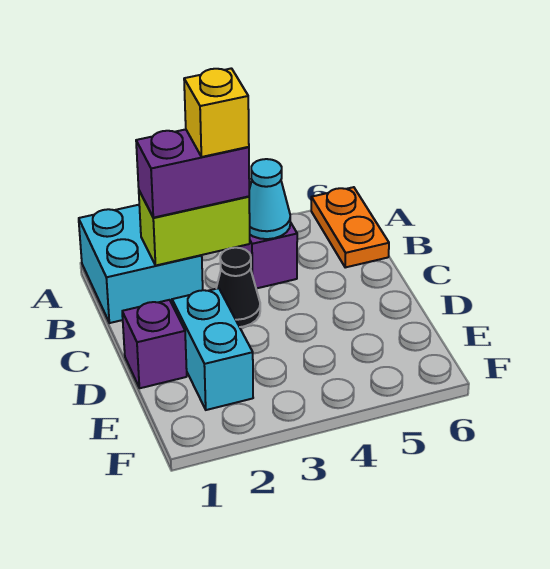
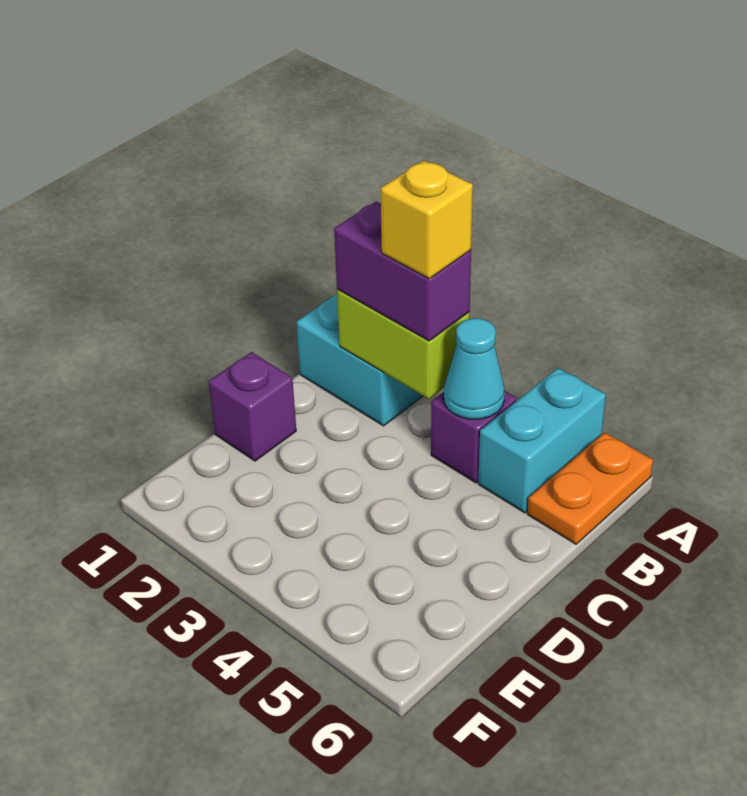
black 1x1 cone [216,248,260,327] -> none
cyan 1x2 brick [172,288,253,410] -> cyan 1x2 brick moved to [478,368,606,513]

